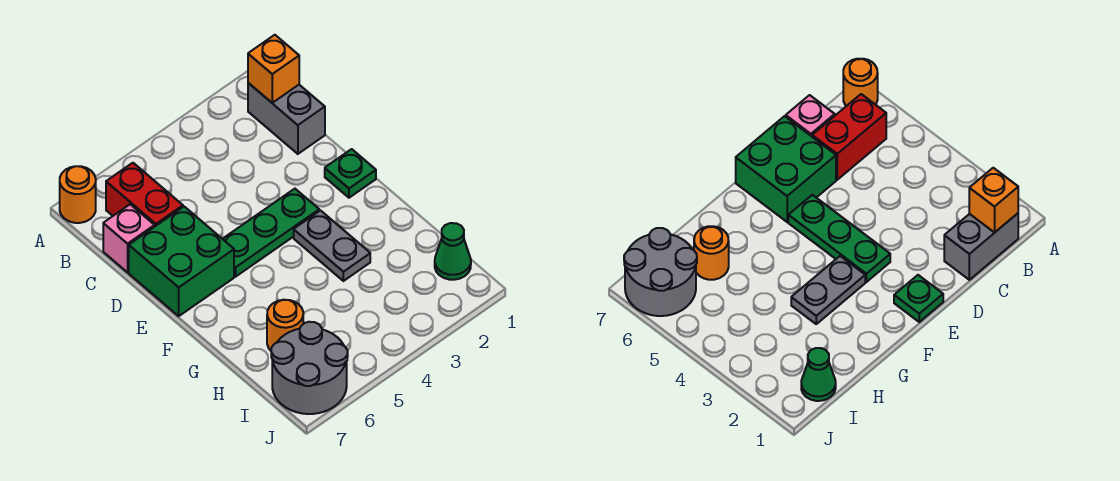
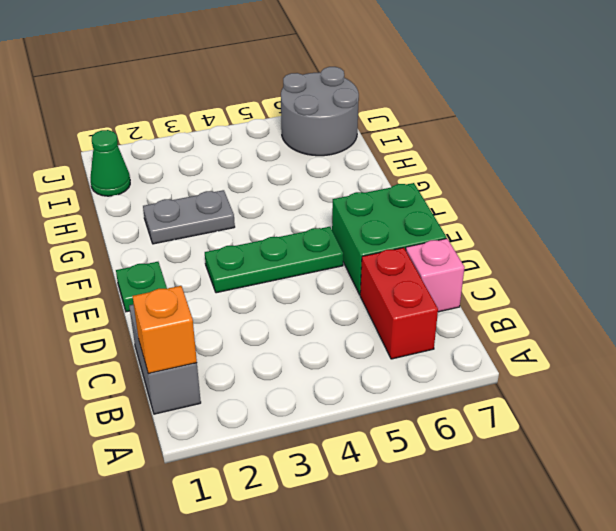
orange 1x1 round brick [60,166,96,223] -> none
grey 1x2 plate [294,211,370,281] -> grey 1x2 plate turned to [143,190,235,244]
orange 1x1 round brick [267,300,303,351] -> none

